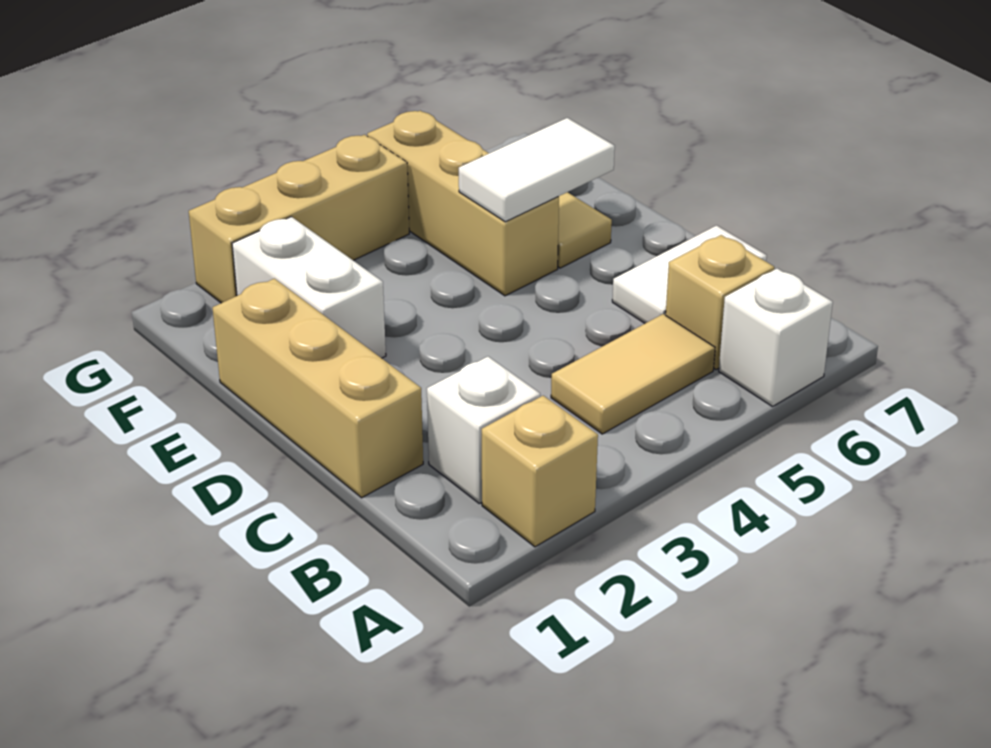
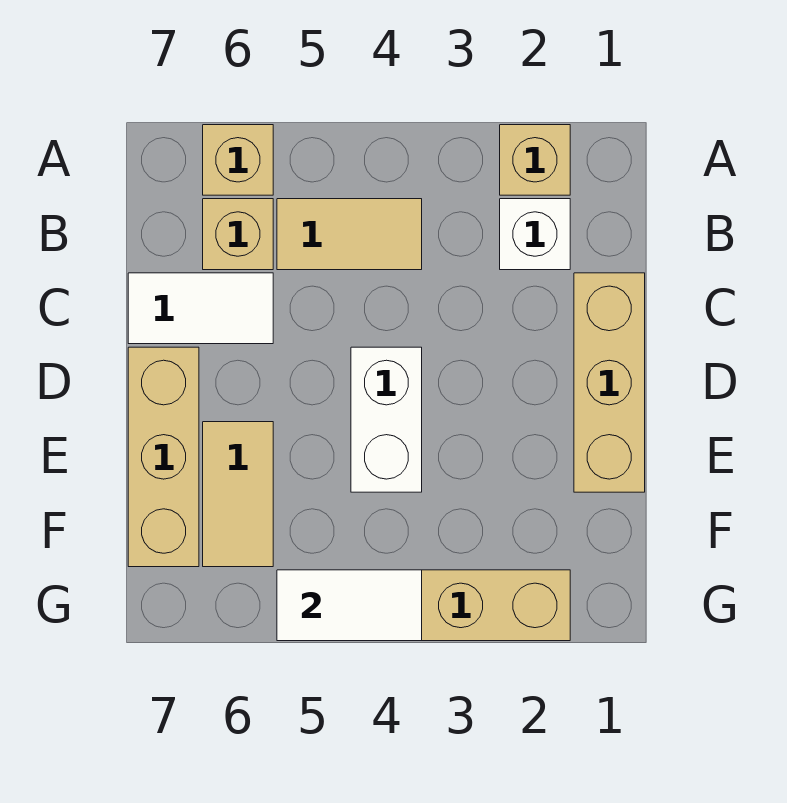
white 1x1 brick [719,269,833,407] -> tan 1x1 brick [203,125,273,195]
white 1x2 brick [232,217,386,358] -> white 1x2 brick moved to [351,347,422,492]
tan 1x3 brick [367,111,559,296] -> tan 1x3 brick moved to [128,347,199,567]
white 1x2 tile [459,118,615,222] -> white 1x2 tile moved to [277,570,422,641]

